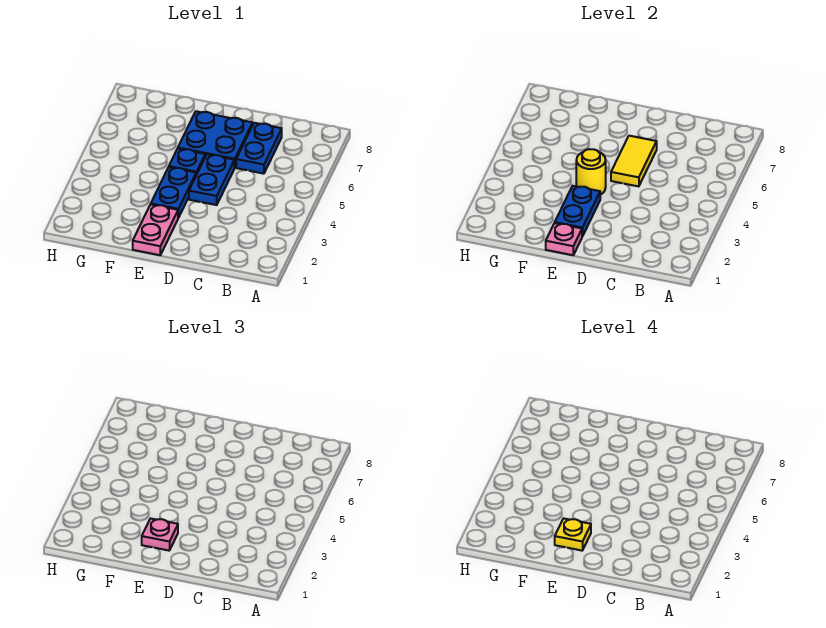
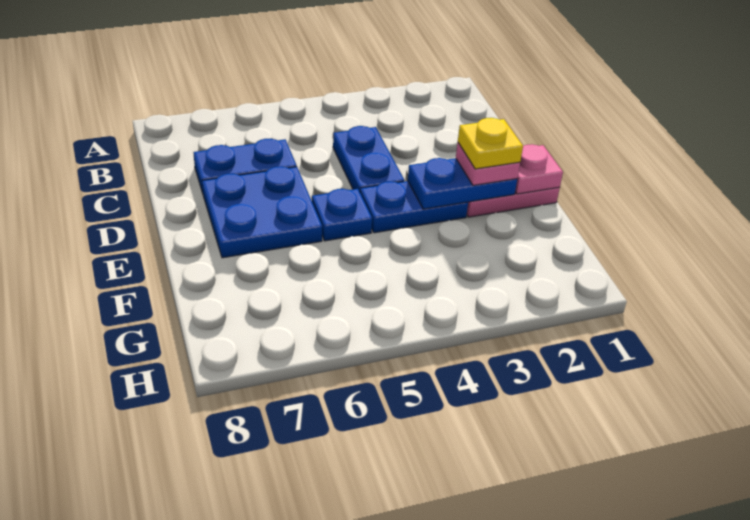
blue 1x2 plate [189,154,234,205] -> blue 1x2 plate turned to [333,126,405,192]
yellow 1x2 tile [611,136,657,186] -> none
yellow 1x1 round brick [576,149,606,195] -> none

